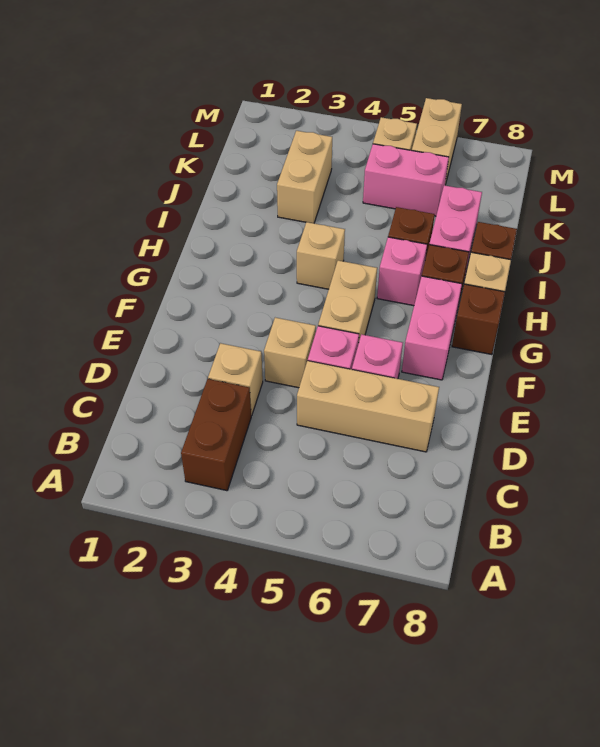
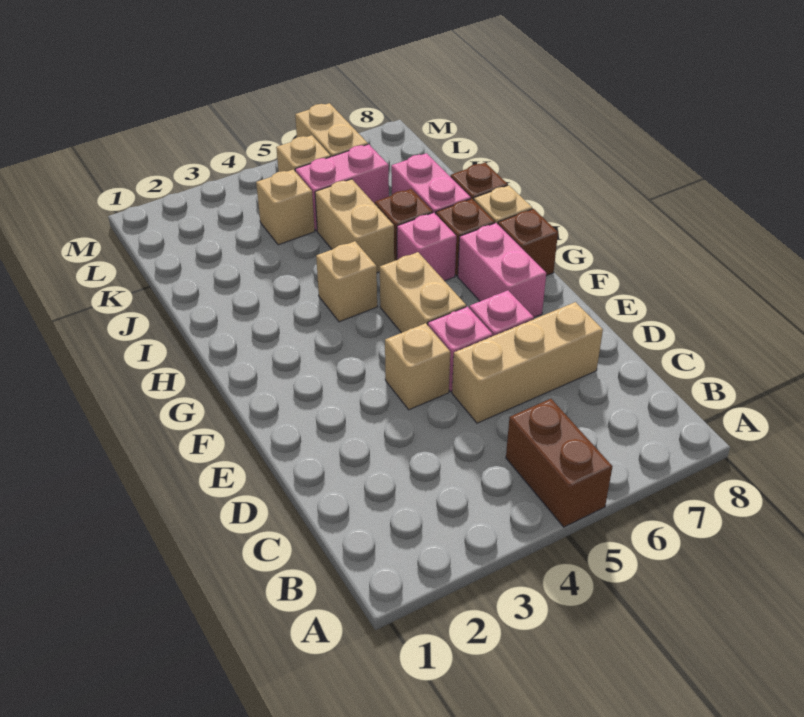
brown 1x2 brick [181,379,251,491] -> brown 1x2 brick moved to [506,399,612,527]
tan 1x1 brick [208,343,263,416] -> tan 1x1 brick moved to [256,170,315,245]
tan 1x2 brick [277,131,332,223] -> tan 1x2 brick moved to [315,179,394,273]

